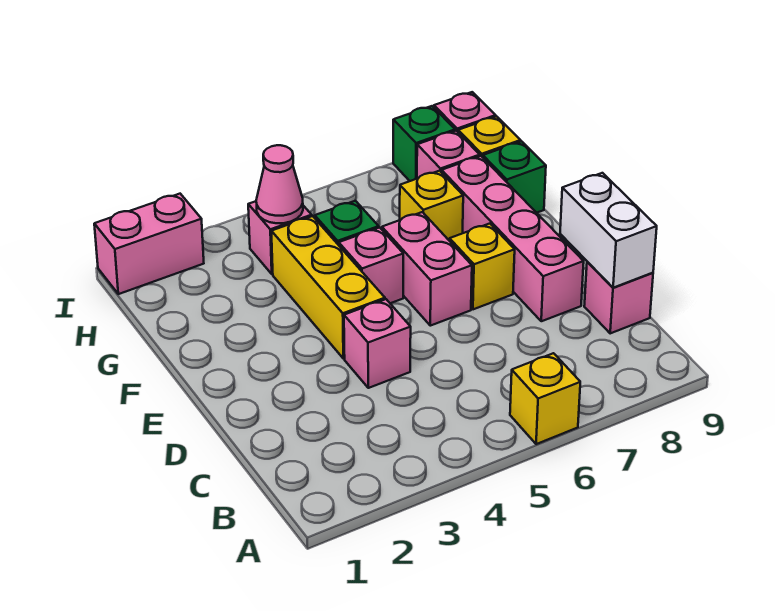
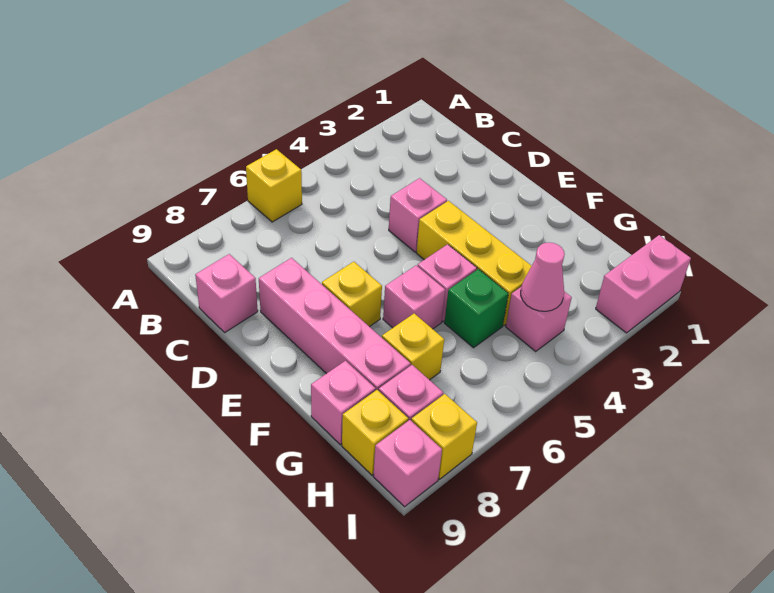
white 1x2 brick [560,173,657,288] -> none
pink 1x2 brick [382,212,472,326] -> pink 1x1 brick [383,266,445,329]
green 1x1 brick [483,141,546,213] -> pink 1x1 brick [311,361,376,445]
green 1x1 brick [393,106,455,181] -> yellow 1x1 brick [411,394,477,479]

